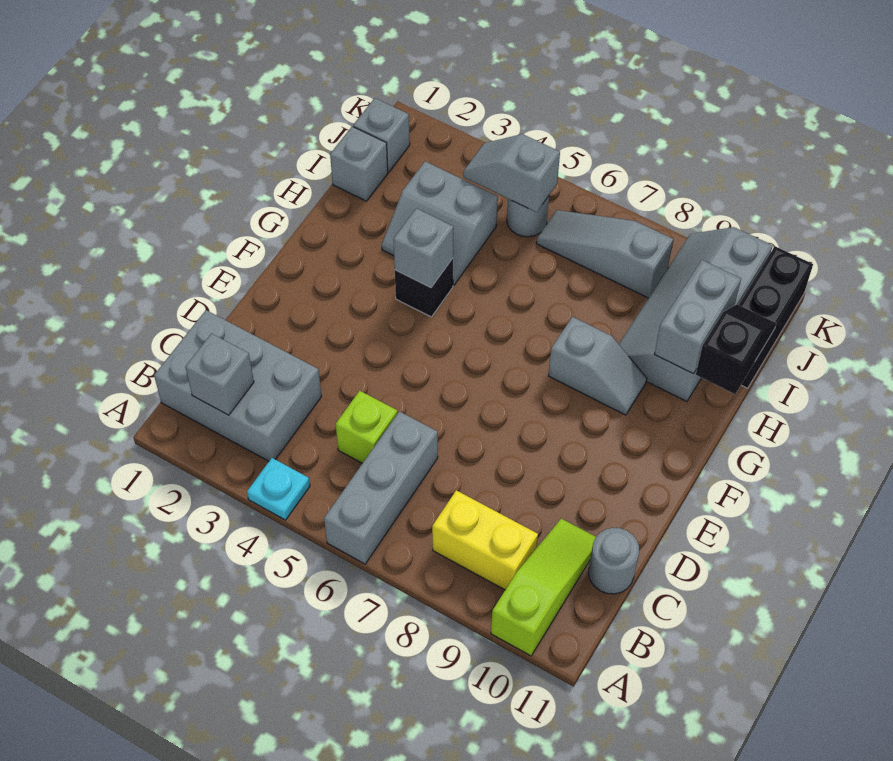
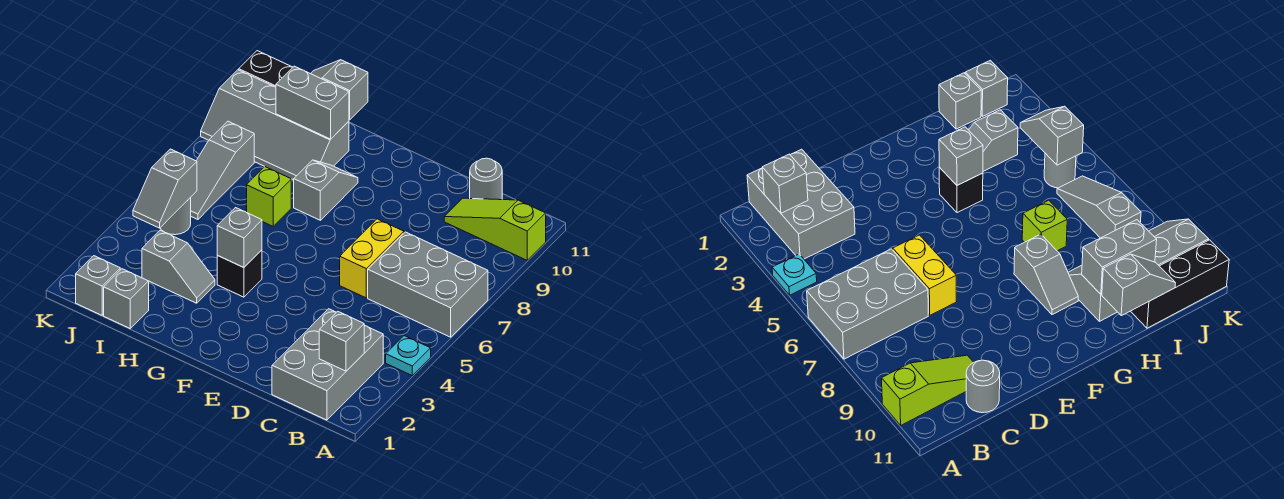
grey 1x3 brick [324,411,438,564] -> grey 2x3 brick [368,232,488,337]
yellow 1x2 brick [432,490,538,590] -> yellow 1x2 brick moved to [340,219,404,298]
lime 1x1 brick [336,391,398,463] -> lime 1x1 brick moved to [247,167,291,226]
grey 2x2 slope [382,161,498,286] -> grey 1x2 slope [142,230,215,303]
black 1x2 slope [696,304,776,394] -> grey 1x2 slope [311,60,368,120]

